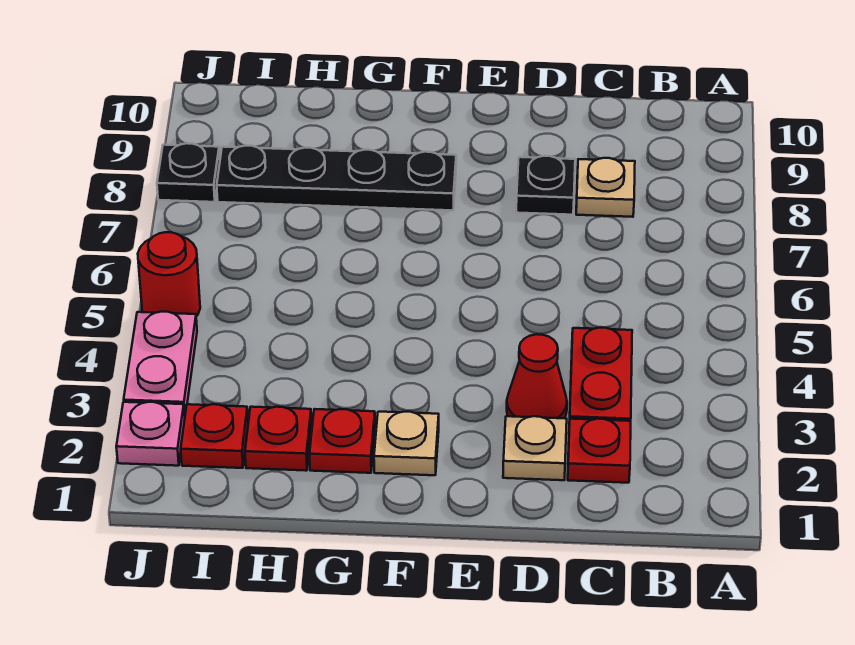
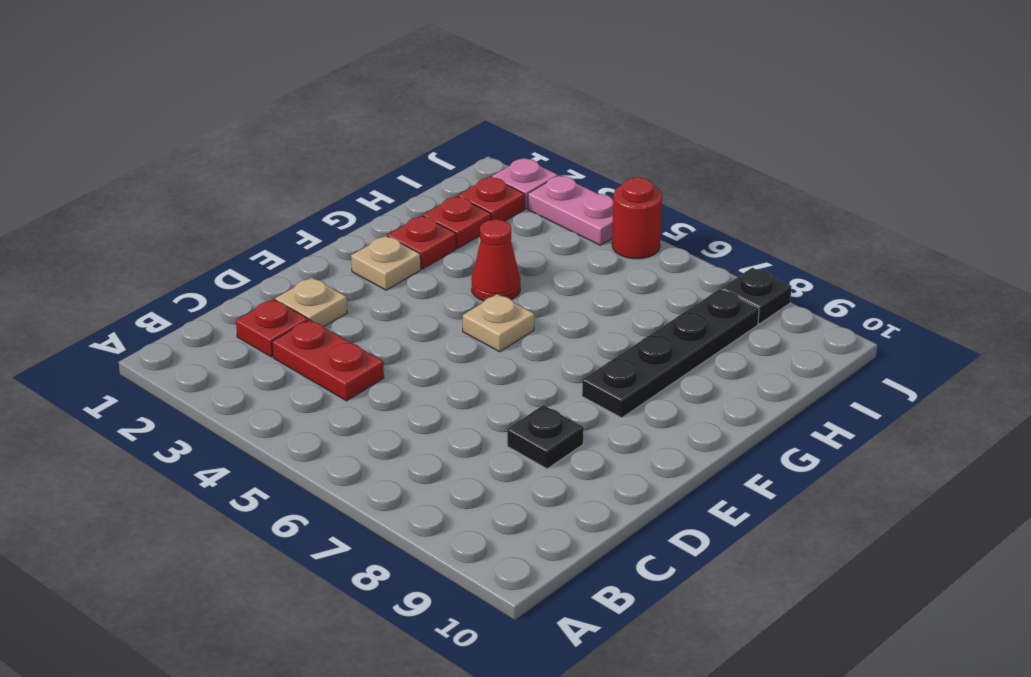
tan 1x1 plate [576,158,635,217] -> tan 1x1 plate moved to [463,294,534,352]
red 1x1 cone [507,334,567,418] -> red 1x1 cone moved to [472,220,520,301]

